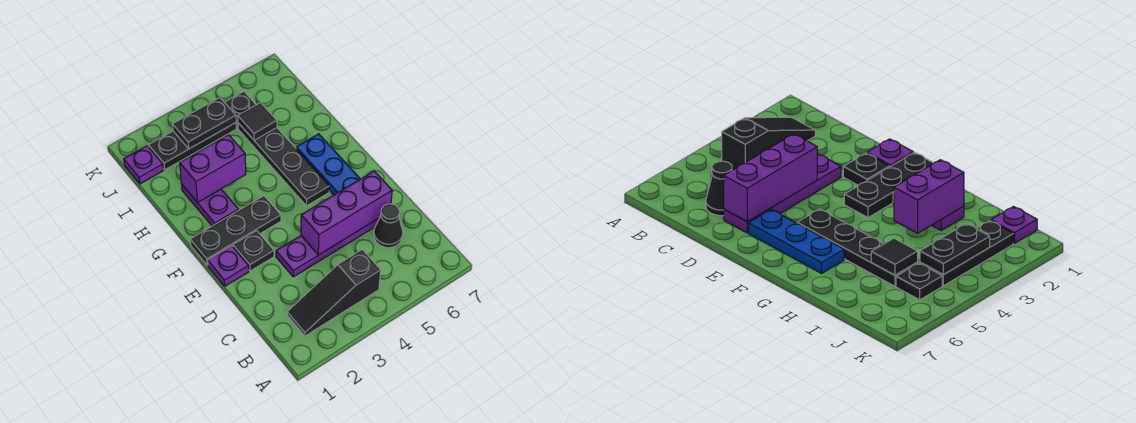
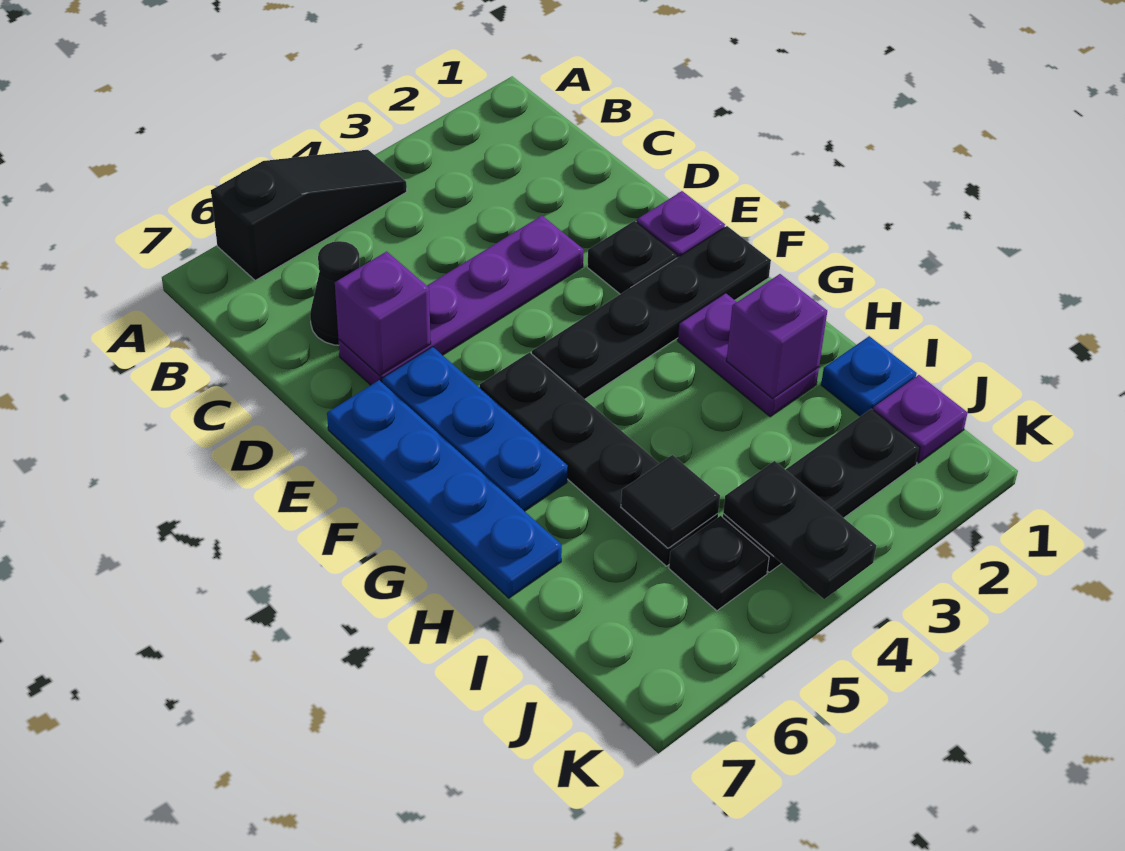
black 1x3 slope [287,250,381,336] -> black 1x3 slope moved to [211,150,407,280]
purple 1x3 brick [301,171,392,255] -> purple 1x1 brick [335,251,431,376]
none -> blue 1x4 plate [327,380,562,598]
black 1x3 plate [190,196,281,265] -> black 1x4 plate [532,226,771,399]
purple 1x2 brick [180,135,246,203] -> purple 1x1 brick [727,274,827,398]
none -> blue 1x1 plate [821,336,916,416]
black 1x2 plate [173,98,236,149] -> black 1x2 plate turned to [723,461,876,599]

